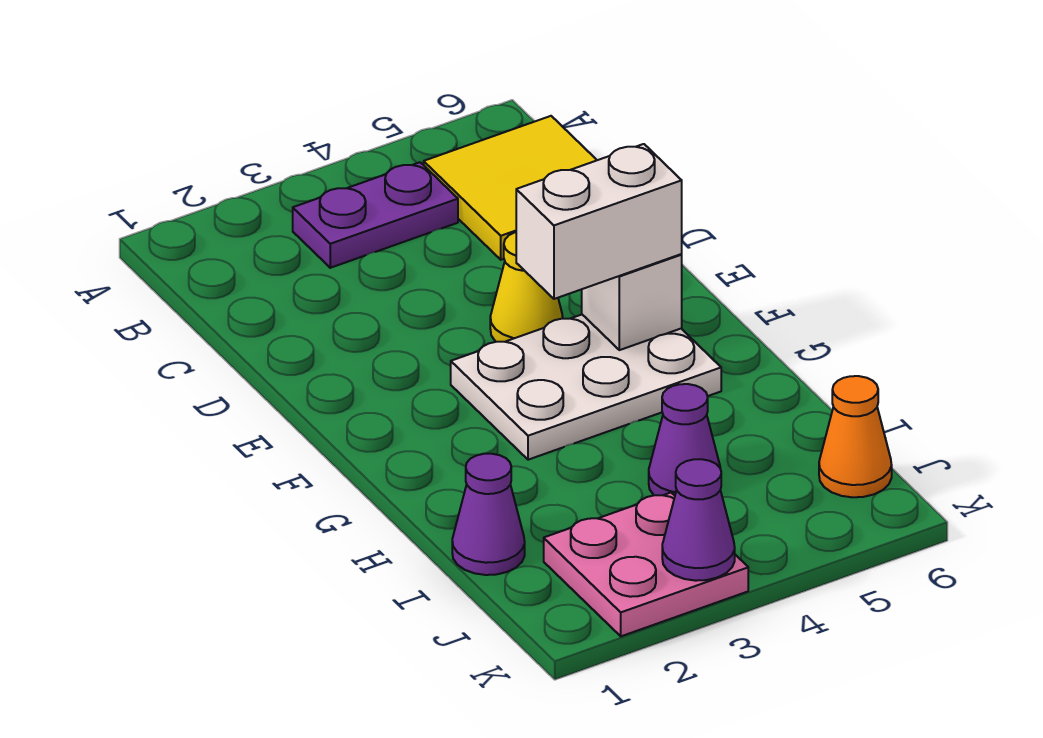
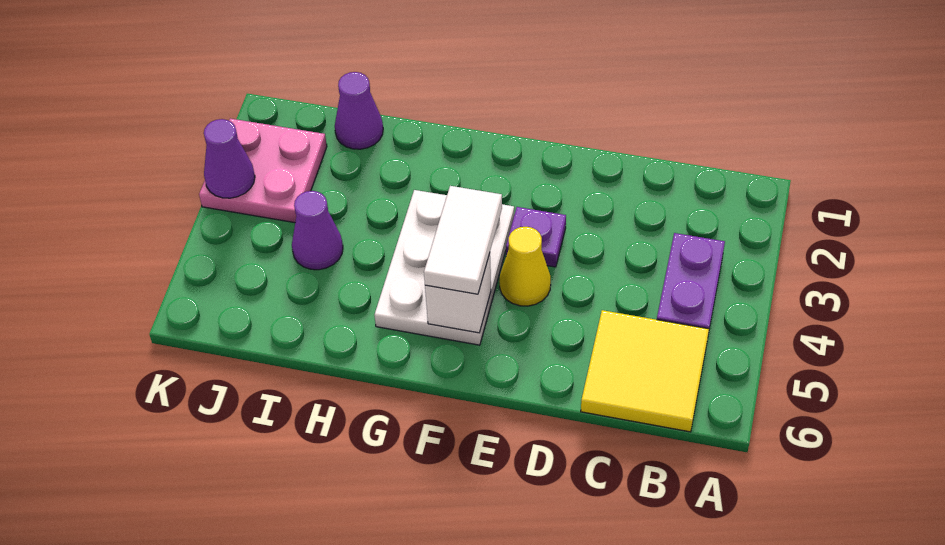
none -> purple 1x1 plate [506,207,566,267]
white 1x2 brick [516,144,682,299] -> white 1x2 tile [424,186,502,294]
orange 1x1 cone [819,376,892,497] -> none

